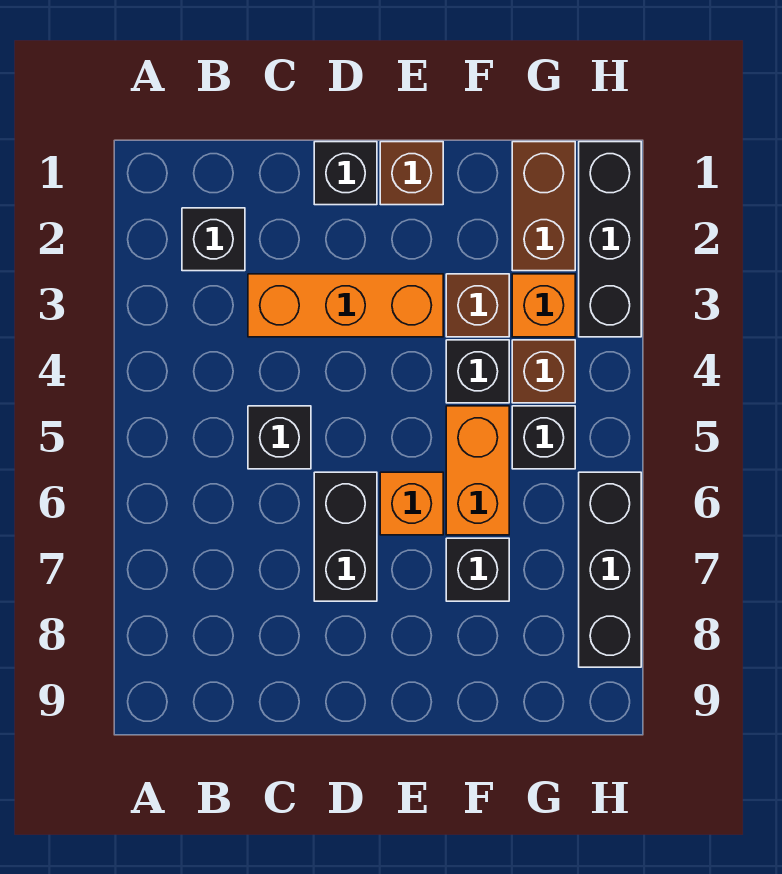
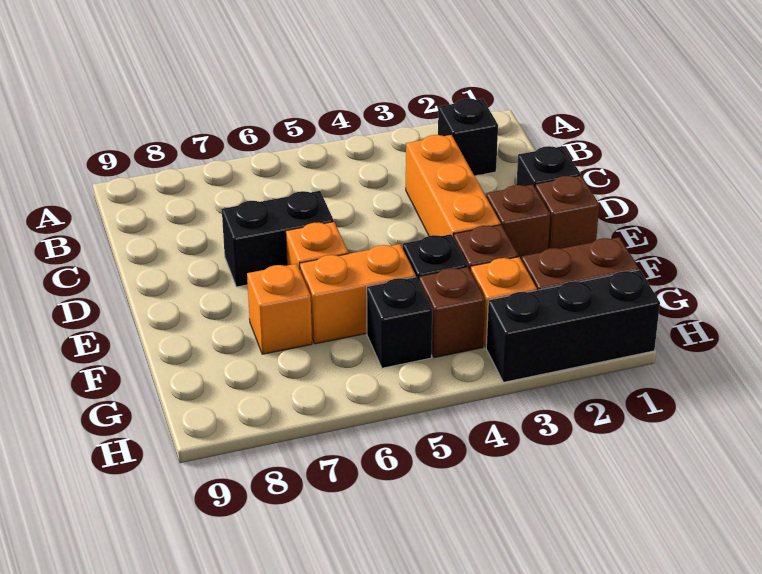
black 1x1 brick [248,406,311,469] -> none
none -> brown 1x1 brick [486,185,550,260]
black 1x1 brick [446,538,509,601] -> orange 1x1 brick [247,264,312,354]
black 1x3 brick [579,472,641,667] -> none

